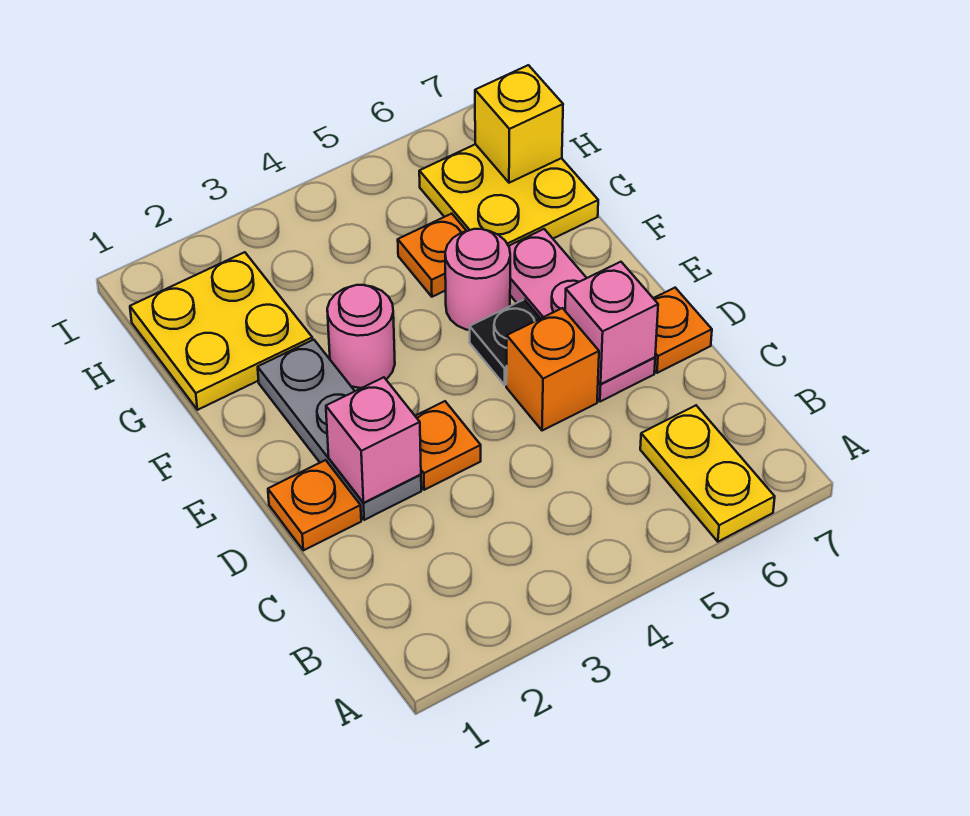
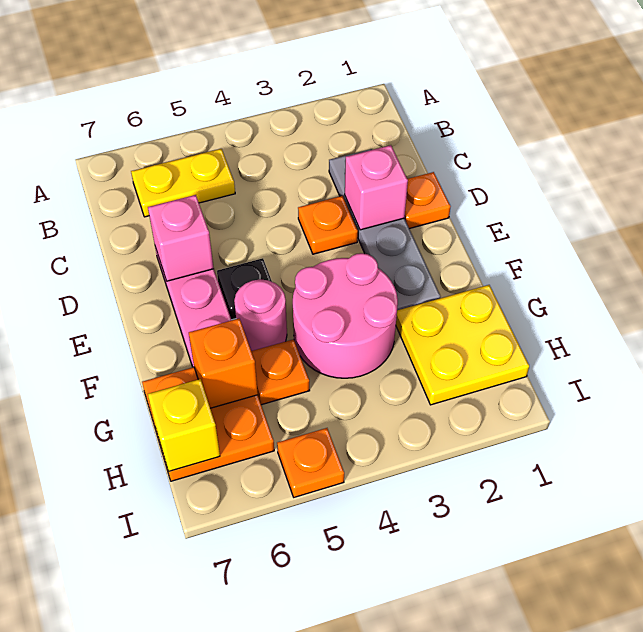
yellow 1x2 plate [640,405,775,542] -> yellow 1x2 plate turned to [131,149,235,217]
grey 1x3 plate [258,340,421,520] -> grey 1x4 plate [329,149,441,310]
orange 1x1 brick [506,308,599,431] -> orange 1x1 brick moved to [189,319,258,408]
orange 1x1 plate [653,288,712,373] -> orange 1x1 plate moved to [277,428,344,497]
pink 1x1 round brick [327,285,395,388] -> pink 2x2 round brick [293,253,398,378]
yellow 2x2 plate [419,144,598,246] -> orange 2x2 plate [142,367,274,481]

